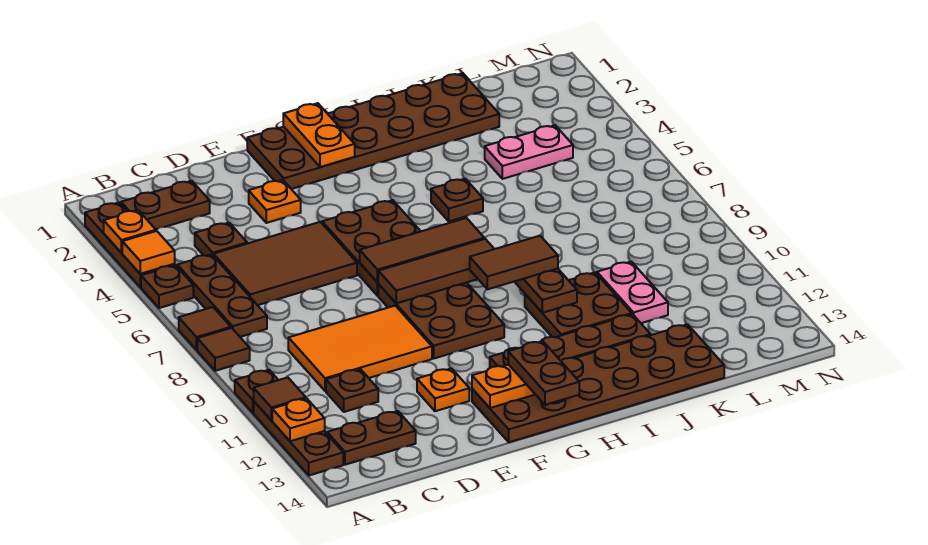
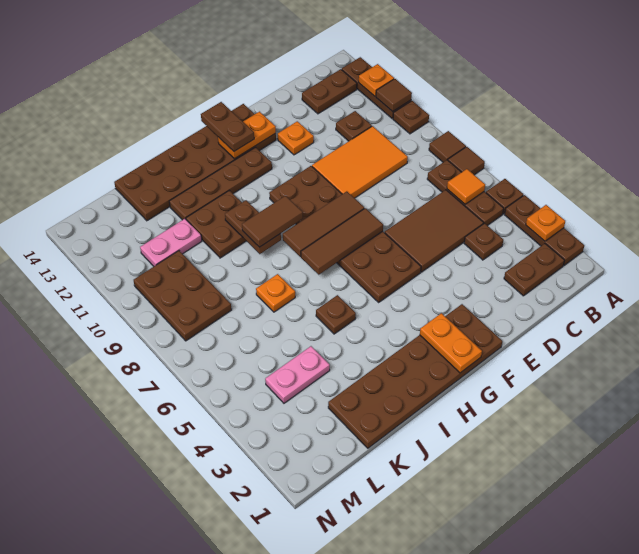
orange 1x1 tile [122,231,175,274] -> orange 1x1 tile moved to [447,169,485,204]
orange 1x1 plate [249,180,301,223] -> orange 1x1 plate moved to [256,274,295,312]
pink 1x2 plate [597,262,668,323] -> pink 1x2 plate turned to [140,219,202,266]
none -> brown 2x3 plate [134,251,232,341]

